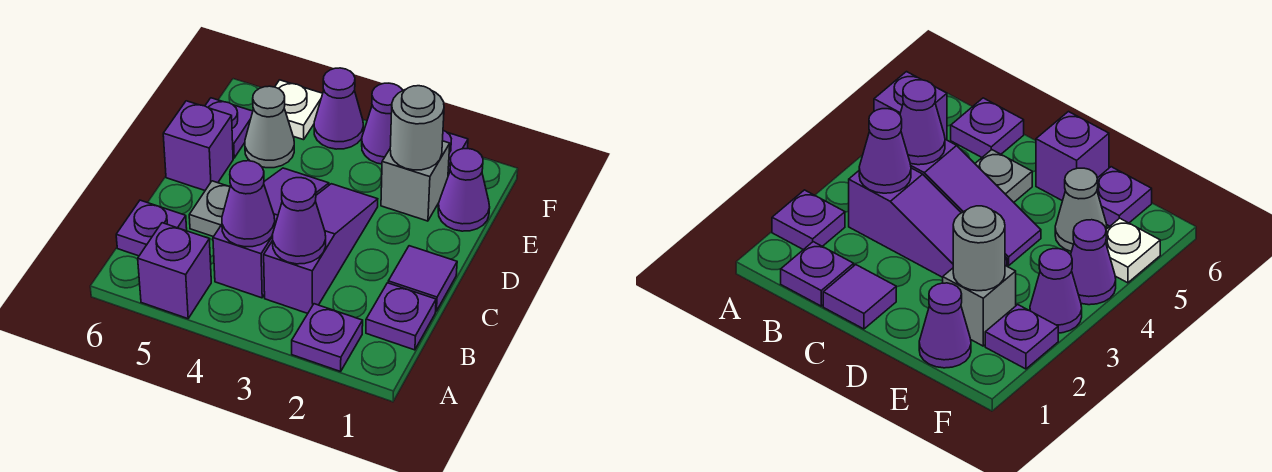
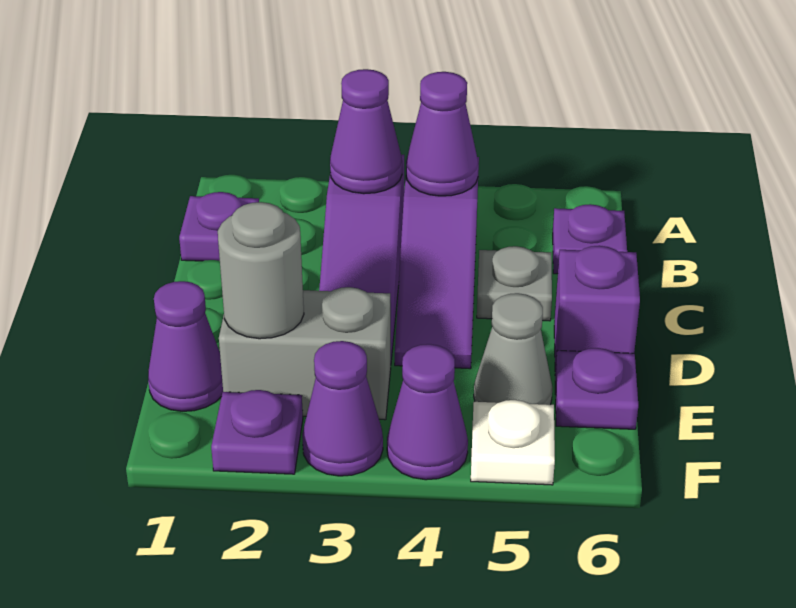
purple 1x1 plate [292,304,363,371] -> none
purple 1x1 brick [138,223,211,319] -> none
purple 1x1 tile [388,246,457,311] -> none
grey 1x1 brick [381,141,450,221] -> grey 1x2 brick [219,287,391,420]

